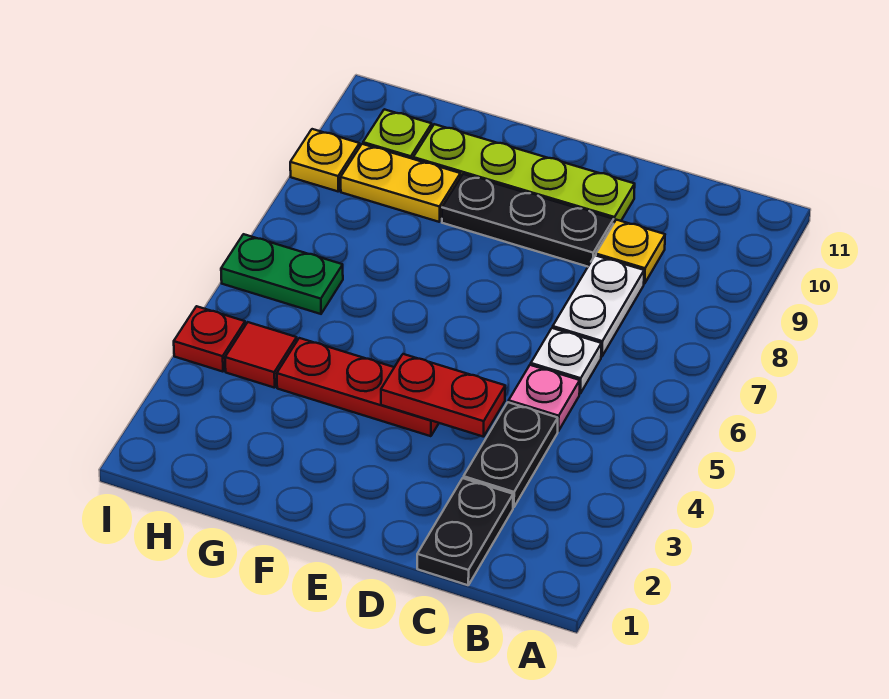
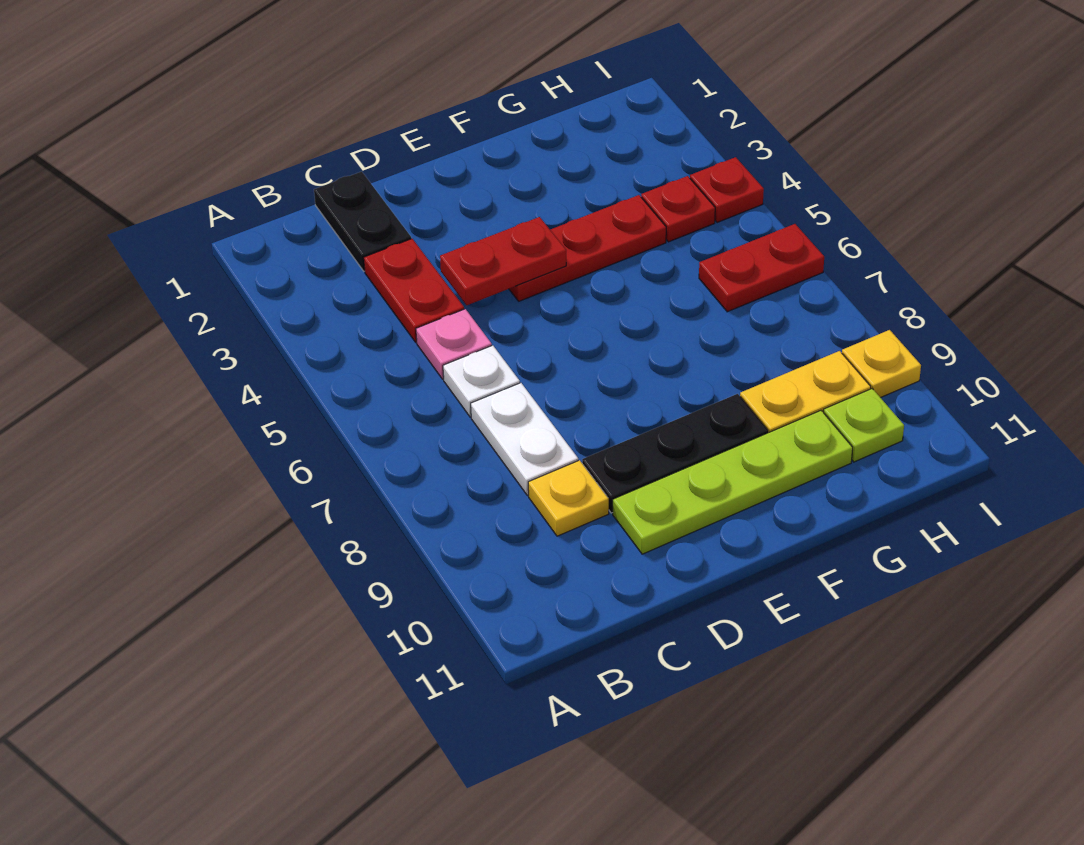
black 1x2 plate [464,402,558,507] -> red 1x2 plate [364,239,464,342]
red 1x1 tile [225,322,297,388] -> red 1x1 plate [641,176,715,242]
green 1x2 plate [221,234,343,314] -> red 1x2 plate [699,224,824,312]

